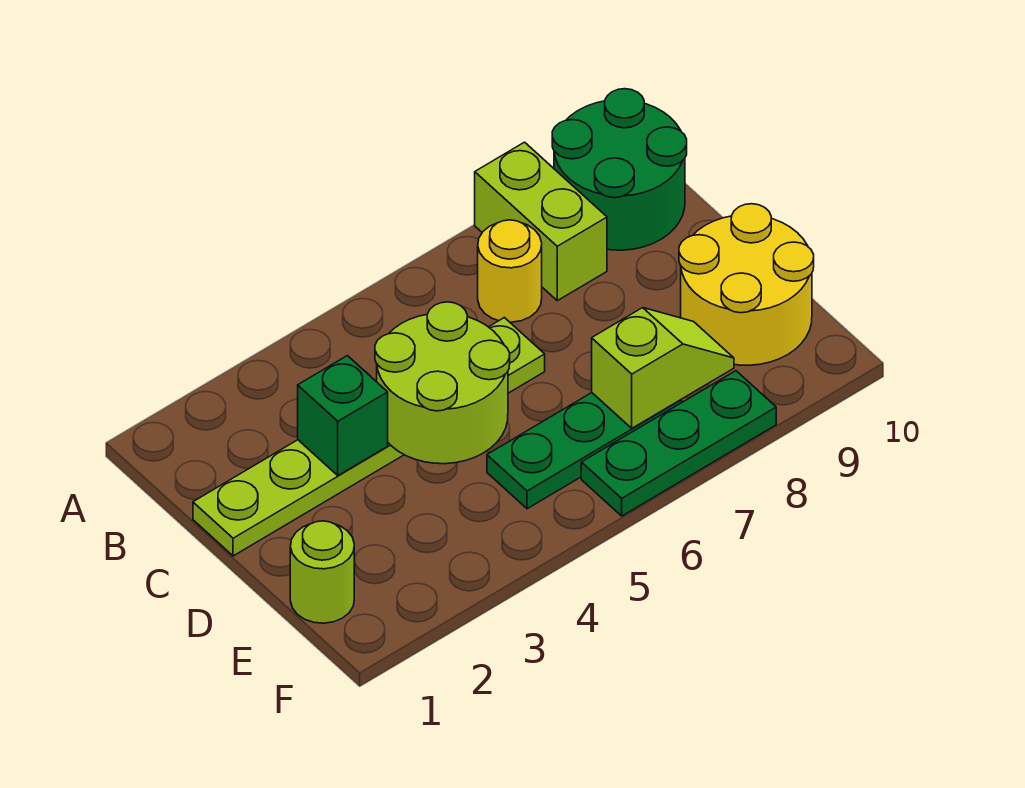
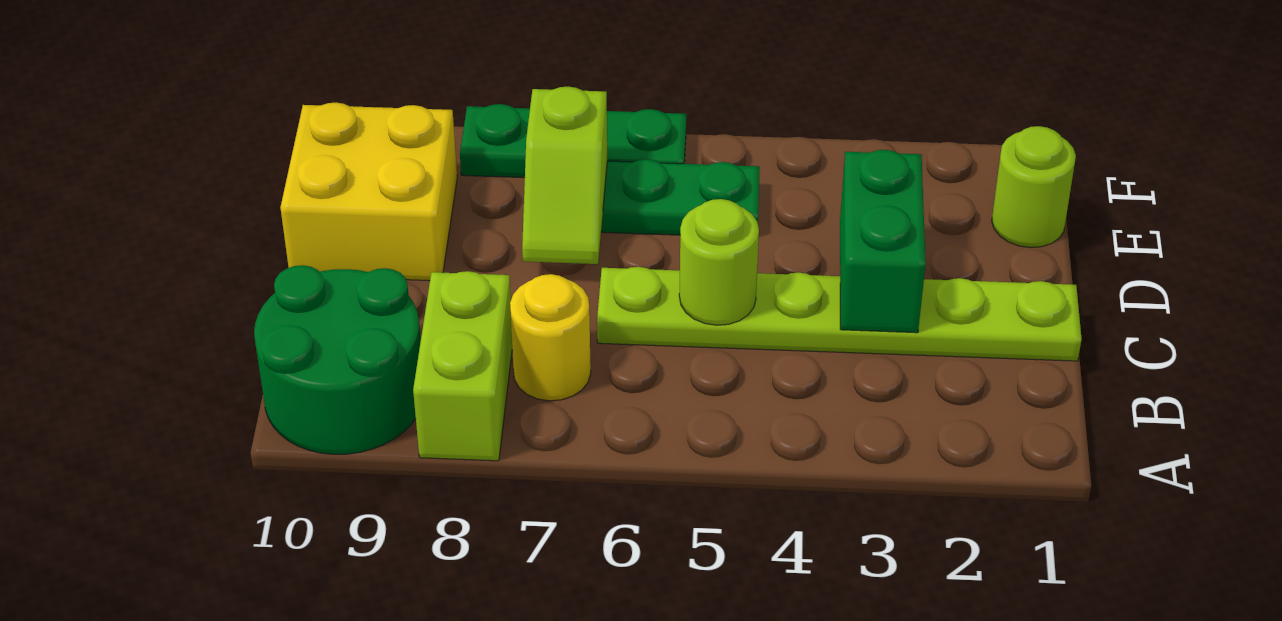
green 1x1 brick [298,356,388,476] -> green 1x2 brick [840,150,926,333]
lime 2x2 round brick [375,302,510,464] -> lime 1x1 round brick [679,199,759,325]
yellow 2x2 round brick [679,204,814,365] -> yellow 2x2 brick [280,103,457,281]
lime 1x2 slope [592,308,734,428] -> lime 1x2 slope turned to [522,87,607,264]

